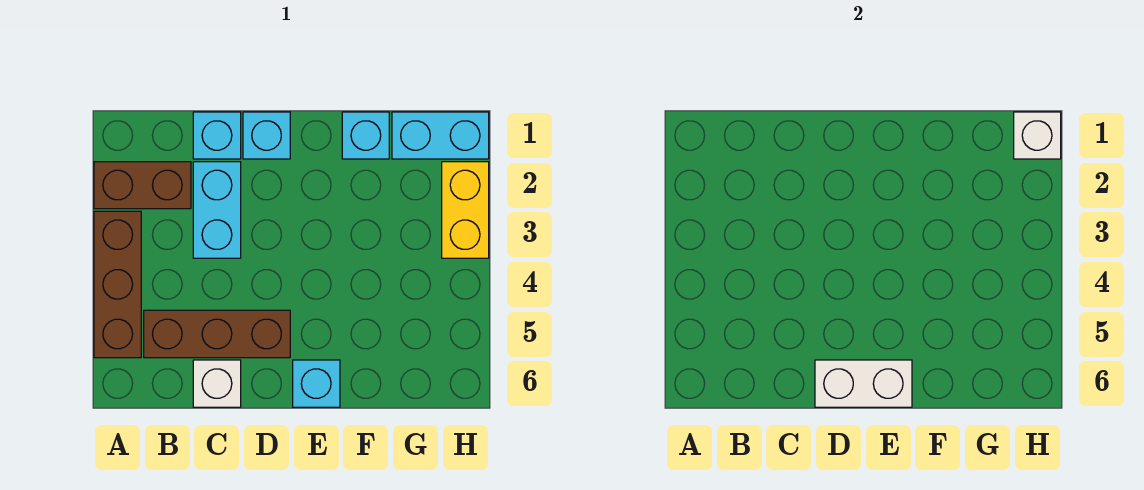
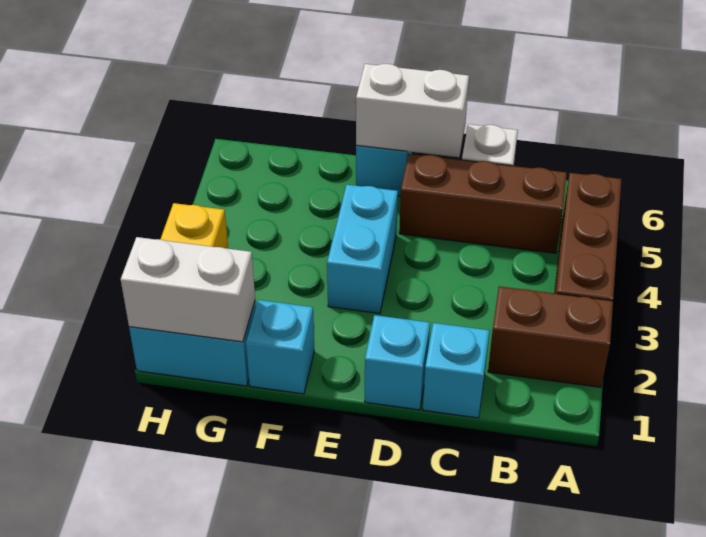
cyan 1x2 brick [193,162,241,258] -> cyan 1x2 brick moved to [327,185,398,313]
white 1x1 brick [1014,112,1061,159] -> white 1x2 brick [121,237,255,342]

